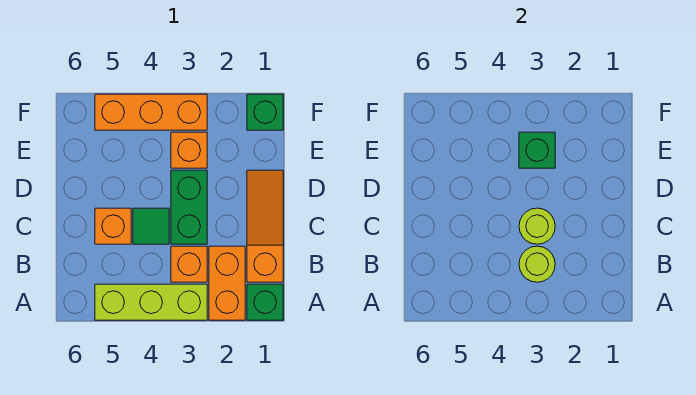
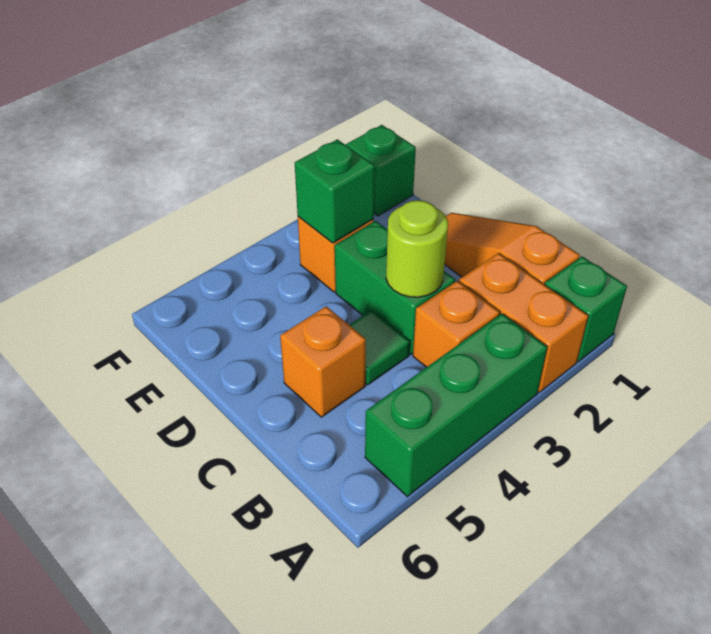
lime 1x3 brick [95,284,207,320] -> green 1x3 brick [365,314,547,496]
lime 1x1 round brick [519,246,555,282] -> none
orange 1x3 brick [95,94,207,130] -> none

